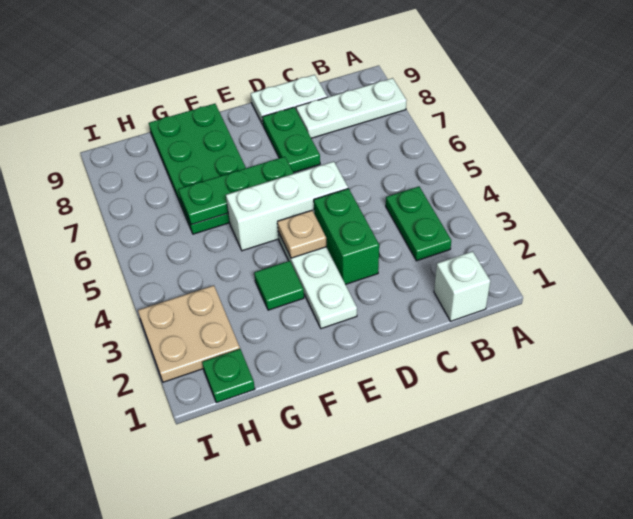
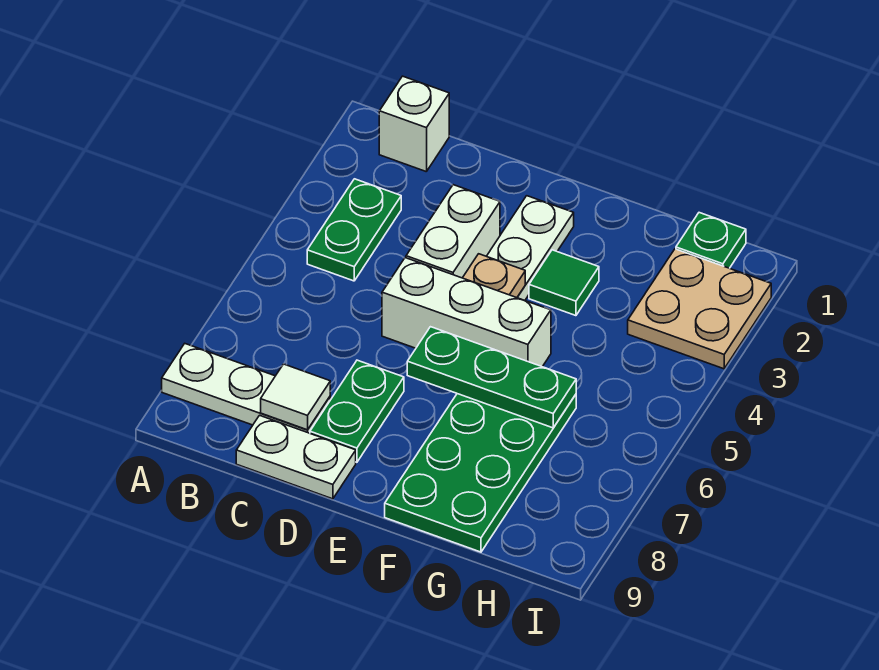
none -> white 1x1 tile [261,364,330,430]
green 1x2 brick [314,189,379,284] -> white 1x2 brick [406,185,500,278]

